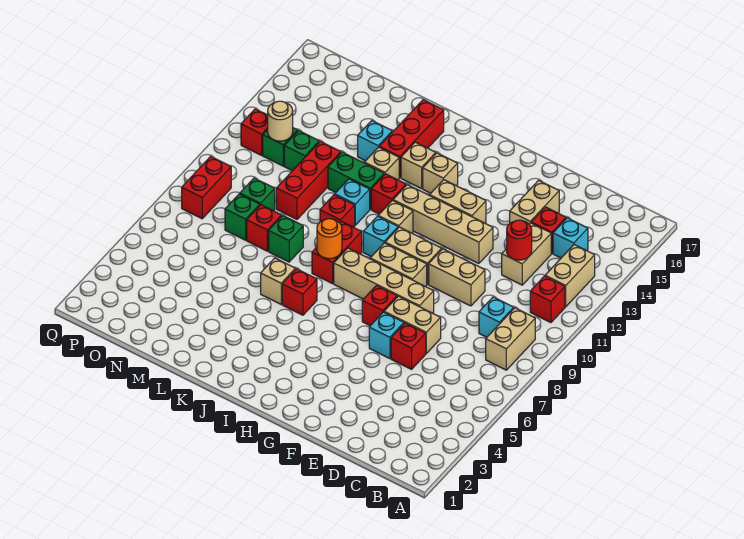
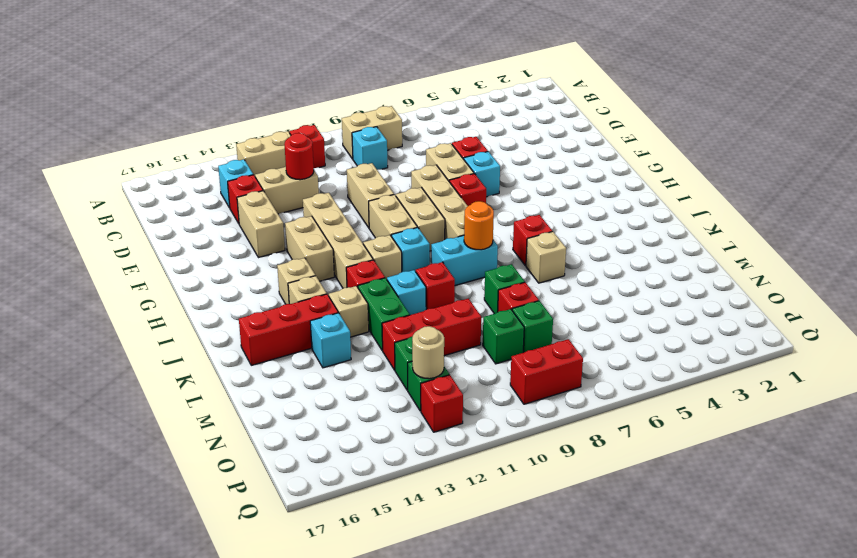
tan 1x2 brick [510,180,559,224] -> tan 1x2 brick turned to [237,191,285,258]
red 1x2 brick [312,221,362,284] -> cyan 1x2 brick [431,235,498,286]

